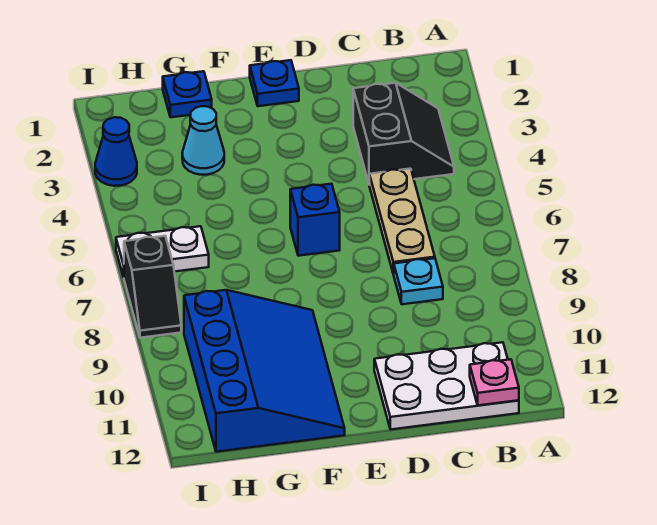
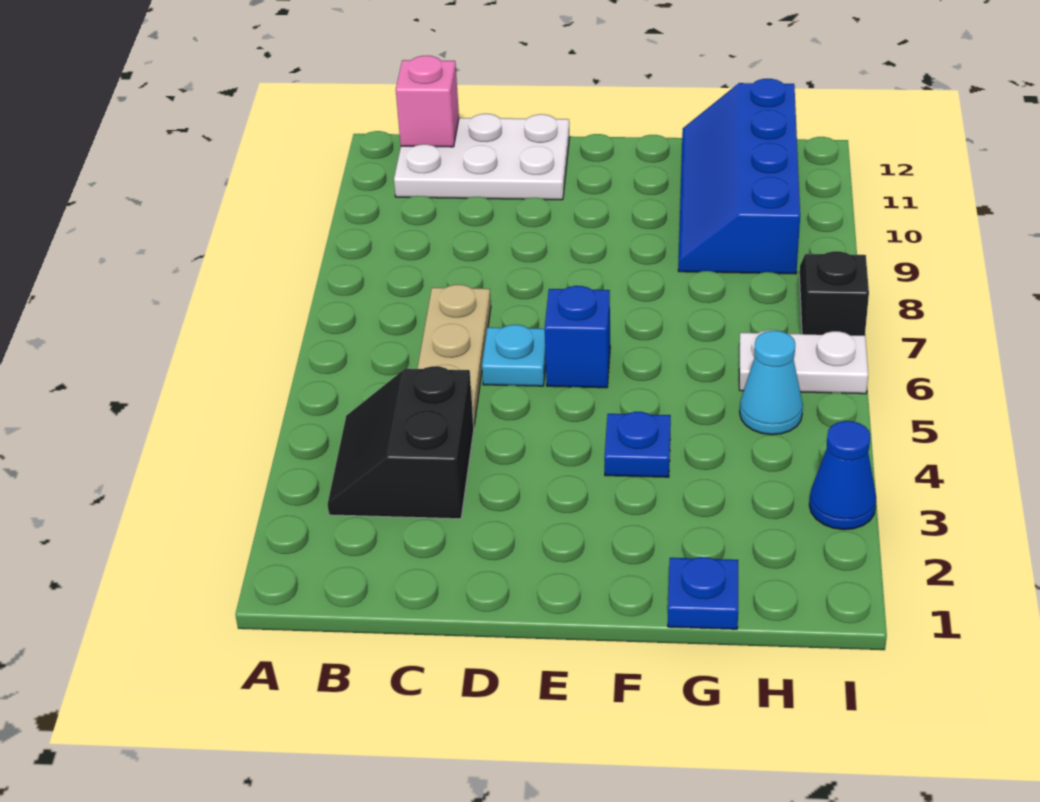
pink 1x1 plate [470,359,519,405] -> pink 1x1 brick [396,56,459,147]
cyan 1x1 plate [394,258,443,304] -> cyan 1x1 plate moved to [482,325,546,386]
blue 1x1 plate [250,60,299,106] -> blue 1x1 plate moved to [605,412,671,477]
blue 3x4 slope [184,290,345,452] -> blue 2x4 slope [678,79,800,274]
cyan 1x1 cone [182,106,224,175] -> cyan 1x1 cone moved to [740,331,803,435]

